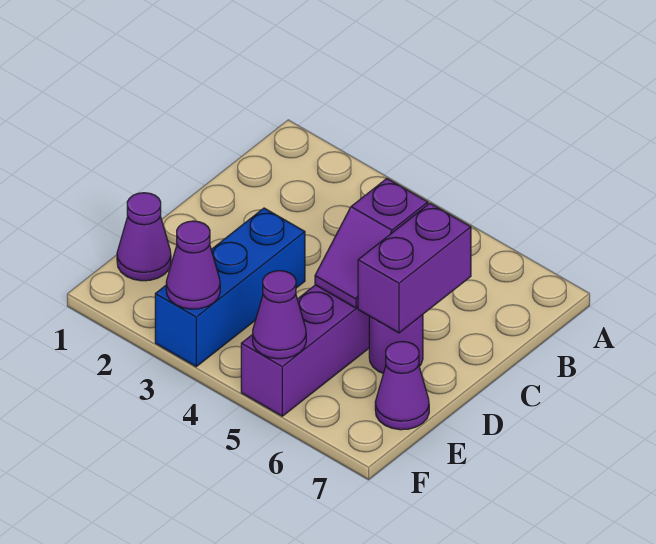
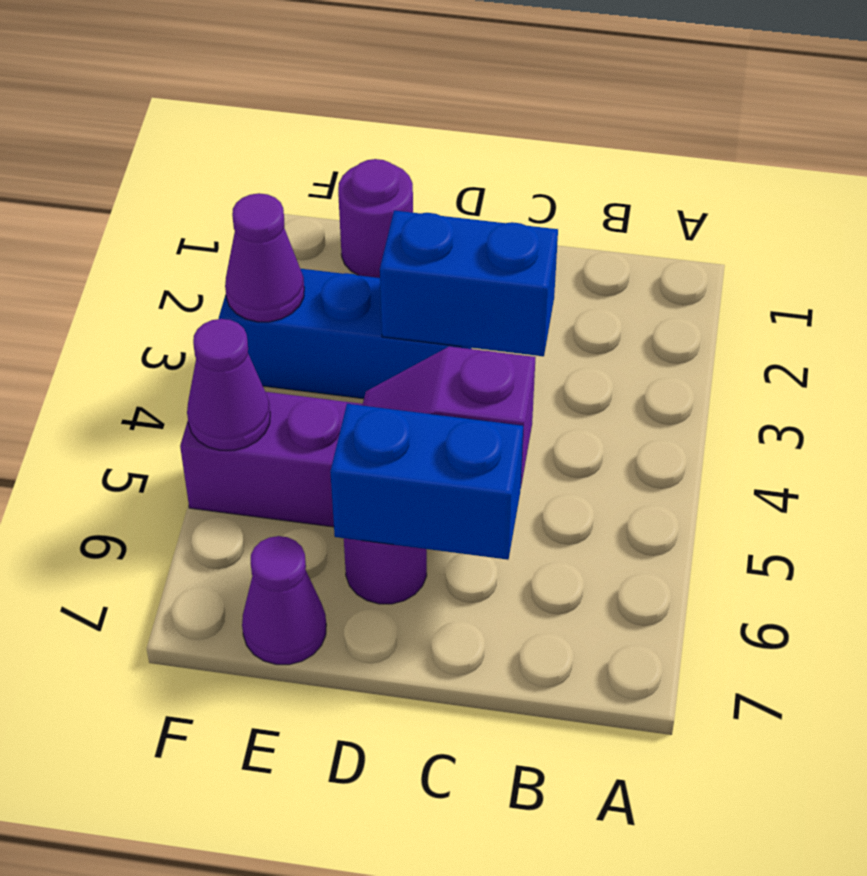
none -> blue 1x2 brick [380,210,558,356]
purple 1x2 brick [358,203,471,333] -> blue 1x2 brick [330,404,523,560]
purple 1x1 cone [117,193,171,281] -> purple 1x1 round brick [338,159,413,278]

